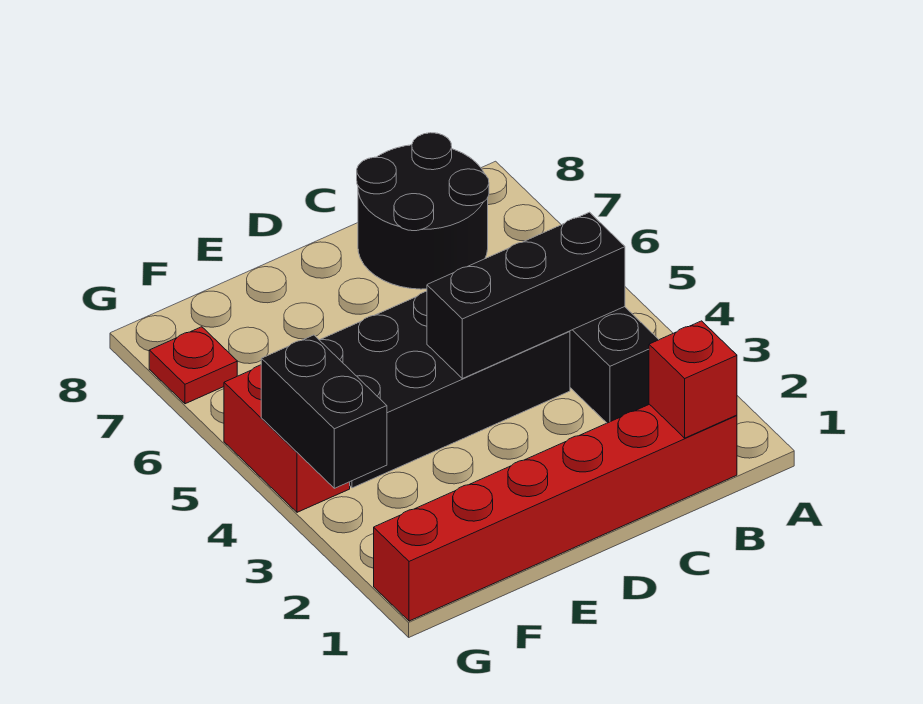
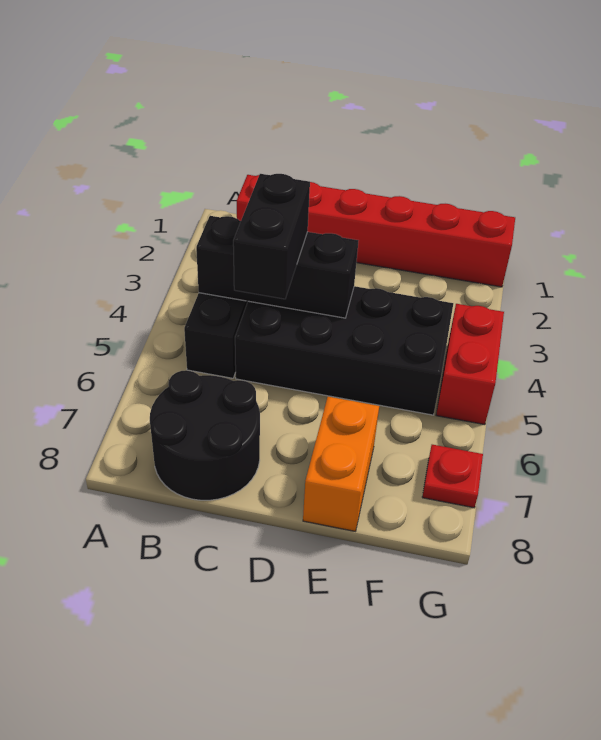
red 1x1 brick [649,321,737,438] -> none
none -> orange 1x2 brick [303,396,379,531]
black 1x2 brick [261,335,387,488] -> black 1x2 brick moved to [233,174,310,299]

